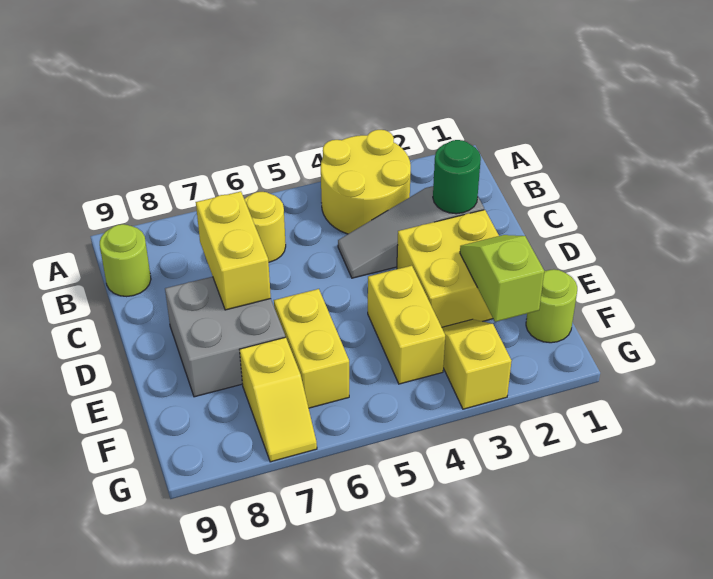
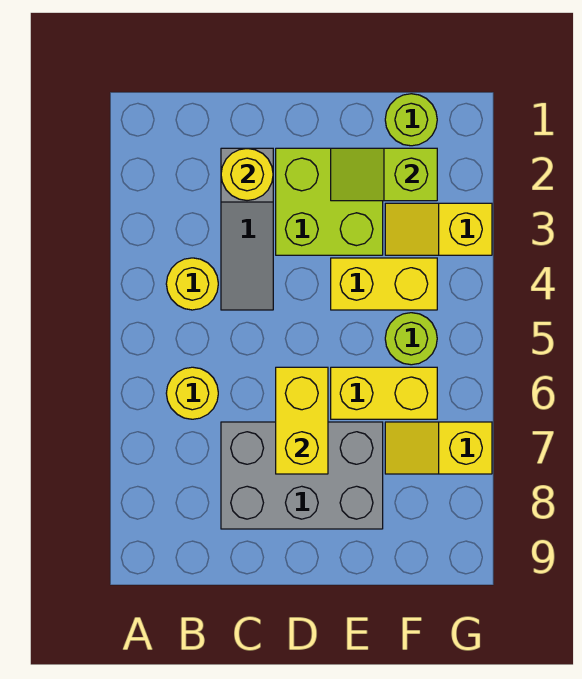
yellow 2x2 round brick [321,130,411,234] -> yellow 1x1 round brick [166,258,218,310]
lime 1x1 round brick [100,224,151,297] -> lime 1x1 round brick moved to [385,313,437,365]
green 1x1 round brick [433,140,481,214] -> yellow 1x1 round brick [221,148,273,200]
yellow 1x2 brick [196,191,271,310] -> yellow 1x2 brick turned to [276,367,328,474]
yellow 2x2 brick [397,210,499,327] -> lime 2x2 brick [276,148,383,255]
grey 2x2 brick [165,277,285,397] -> grey 2x3 brick [221,422,383,529]
yellow 1x2 slope [239,337,317,462] -> yellow 1x2 slope turned to [385,422,492,474]

